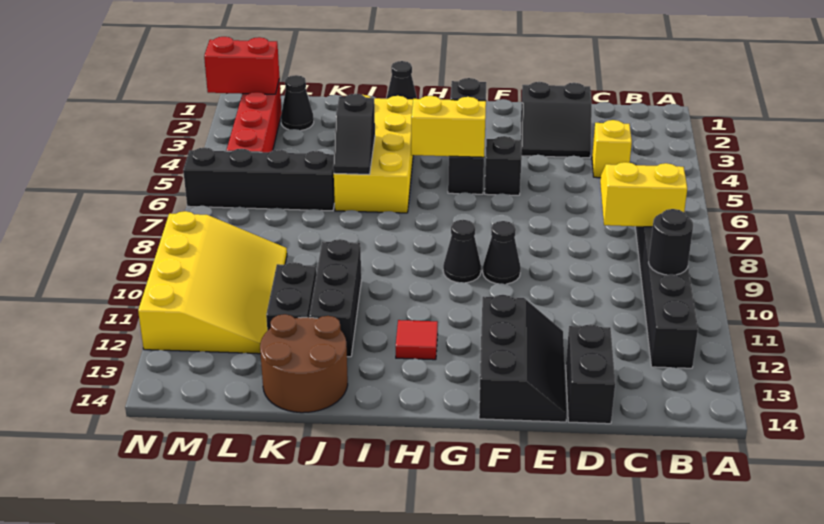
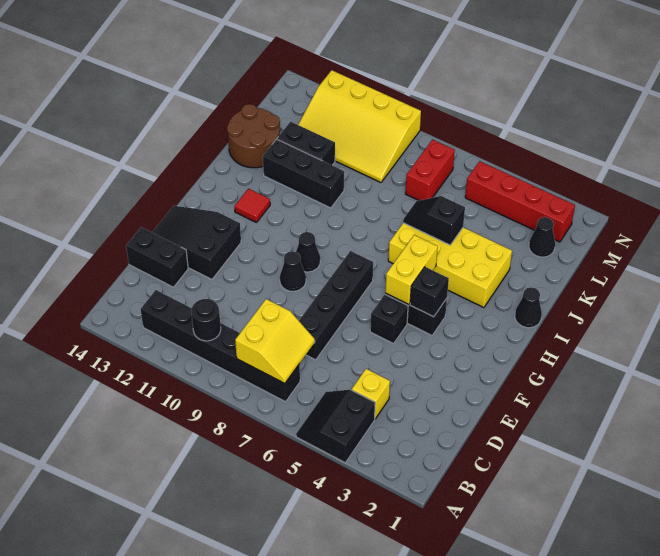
black 2x2 slope [521,82,592,158] -> black 2x2 slope moved to [296,390,375,463]
black 2x3 slope [479,295,567,422] -> black 2x3 slope turned to [152,206,241,279]
black 1x4 brick [183,148,335,211] -> black 1x4 brick moved to [299,251,373,360]
red 1x2 brick [204,37,280,94] -> red 1x2 brick moved to [405,140,455,201]

